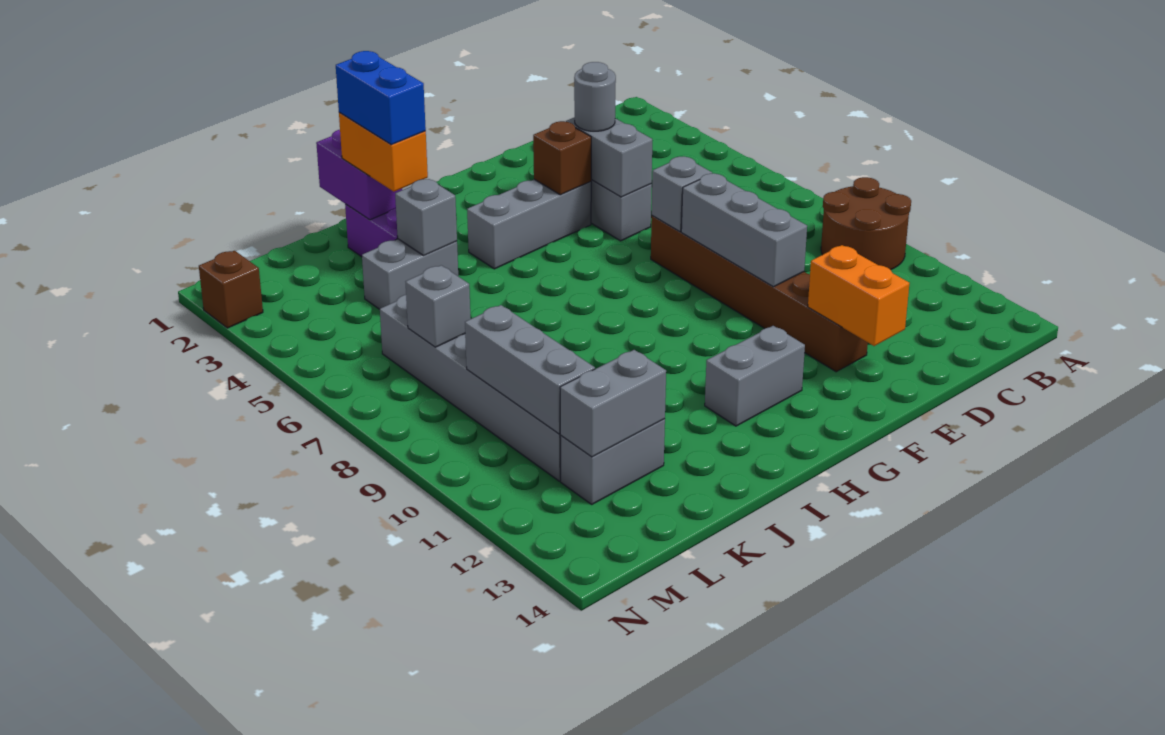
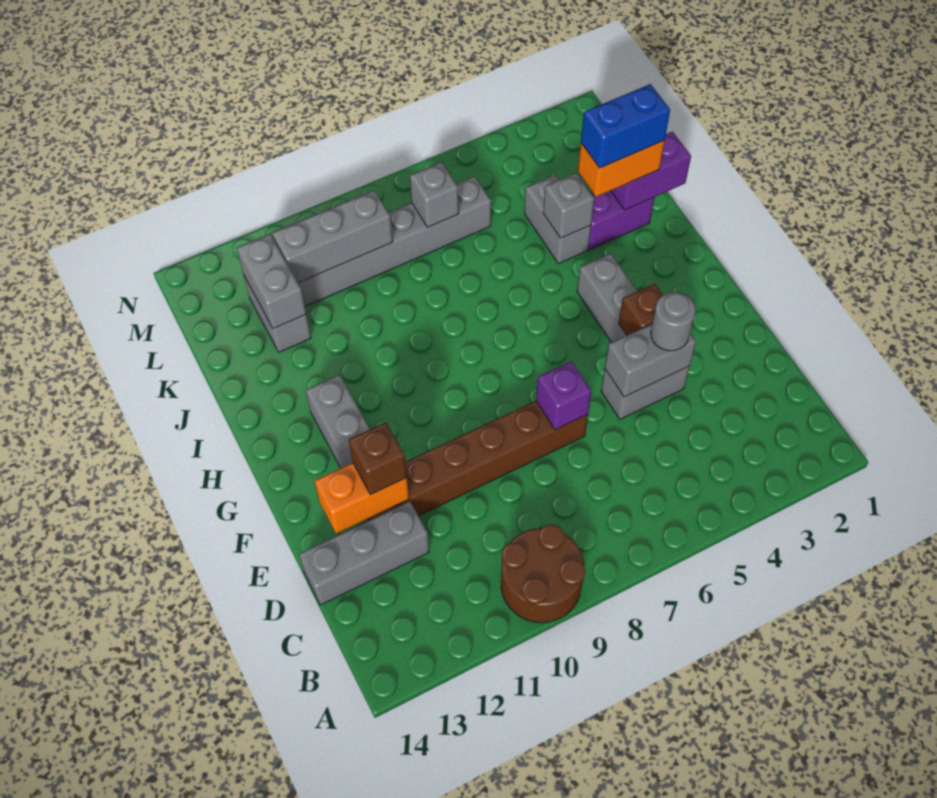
grey 1x1 brick [652,157,712,232] -> purple 1x1 brick [536,361,591,430]
grey 1x3 brick [681,173,807,287] -> grey 1x3 brick moved to [299,501,429,605]
brown 1x1 brick [199,251,263,328] -> brown 1x1 brick moved to [349,422,407,495]

